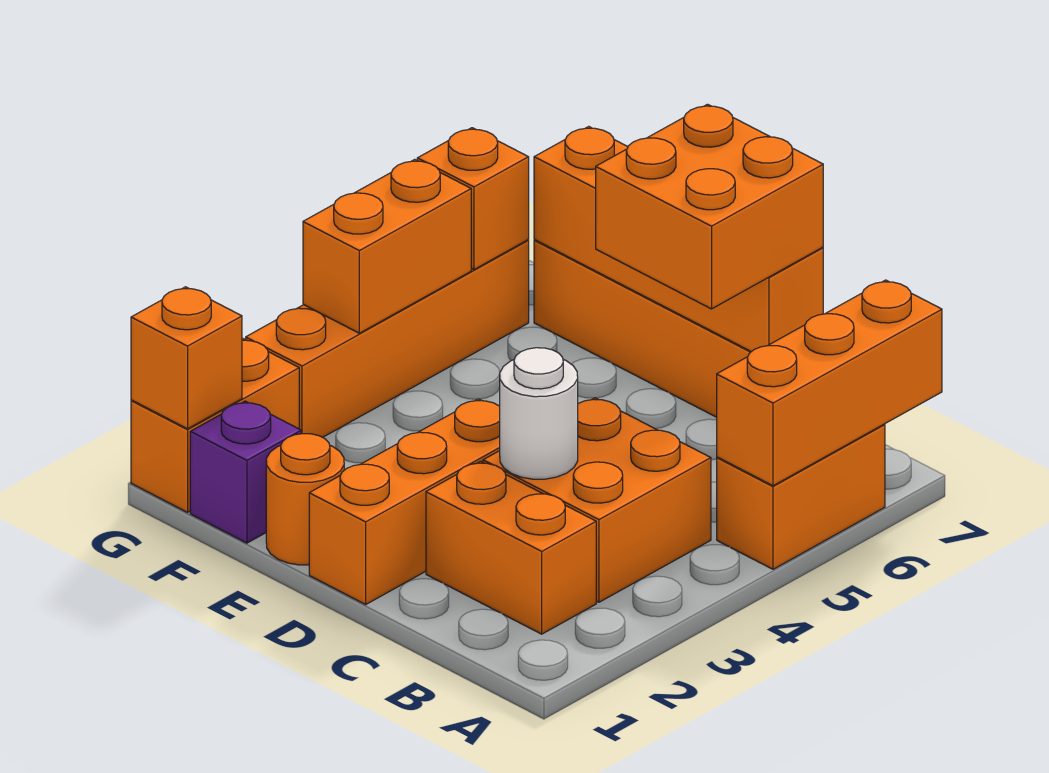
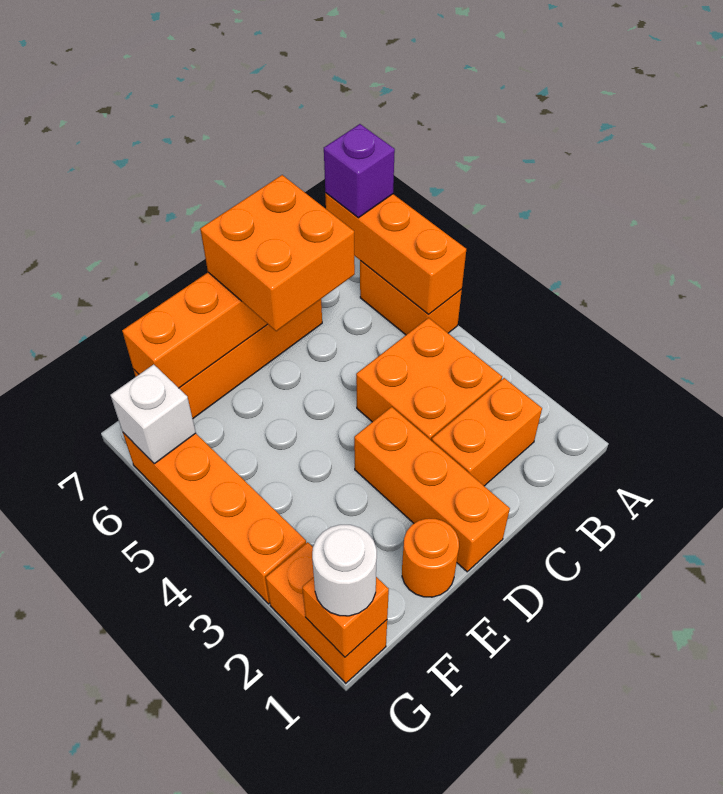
white 1x1 round brick [500,348,578,479] -> white 1x1 round brick moved to [312,525,377,616]
purple 1x1 brick [190,401,301,543] -> purple 1x1 brick moved to [324,124,395,218]
orange 1x2 brick [303,159,471,333] -> none
orange 1x1 brick [417,128,529,270] -> white 1x1 brick [110,364,196,464]

